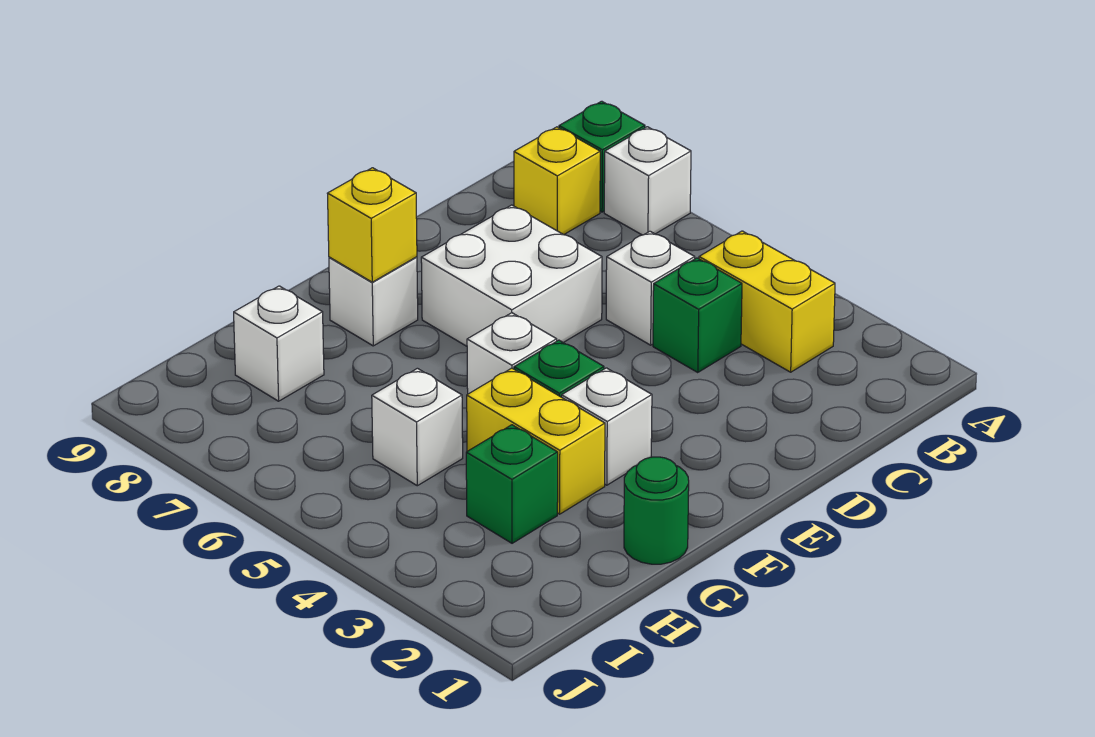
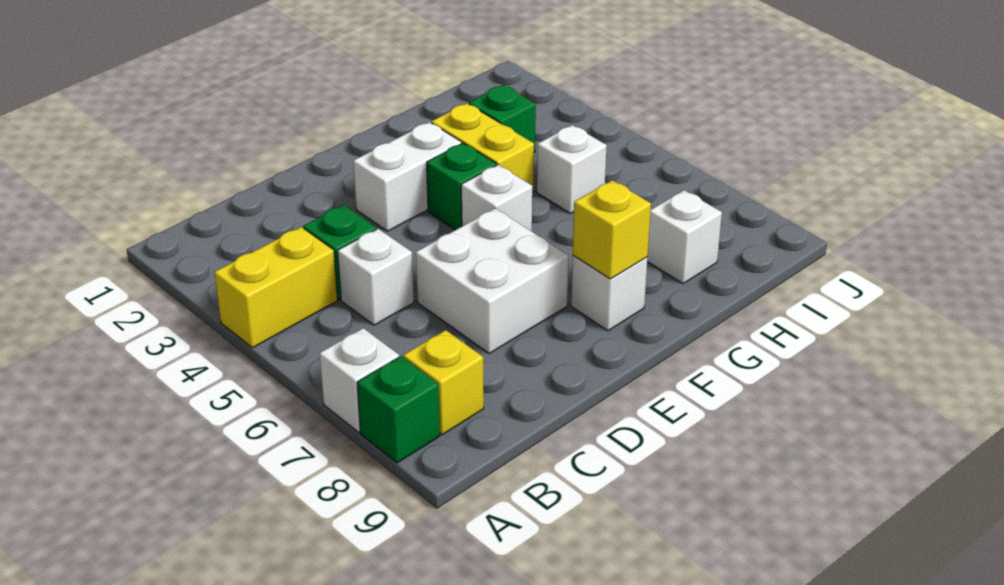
yellow 1x2 brick [699,231,835,372] -> yellow 1x2 brick turned to [214,227,337,348]
white 1x1 brick [562,368,652,485] -> white 1x2 brick [353,122,462,231]
green 1x1 round brick [624,457,689,564] -> none

